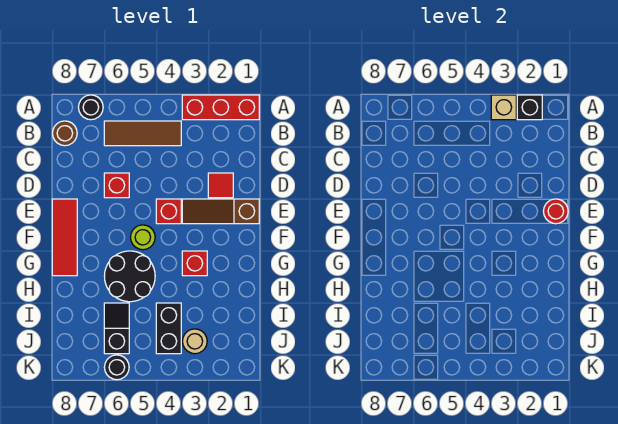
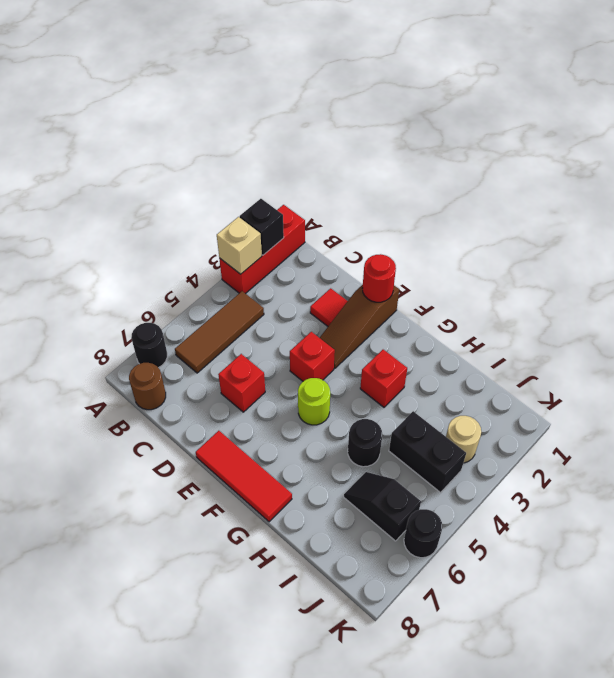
black 2x2 round brick [104,251,155,302] -> black 1x1 round brick [348,419,382,467]

